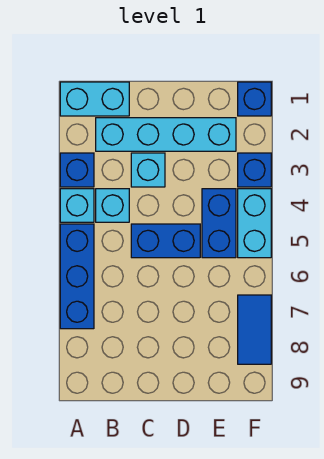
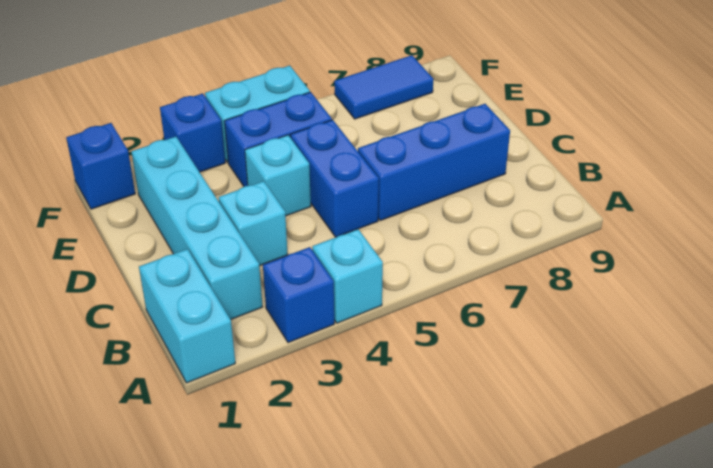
blue 1x3 brick [60,224,94,329] -> blue 1x3 brick moved to [358,104,510,221]
cyan 1x1 brick [96,189,129,222] -> cyan 1x1 brick moved to [245,135,311,216]

